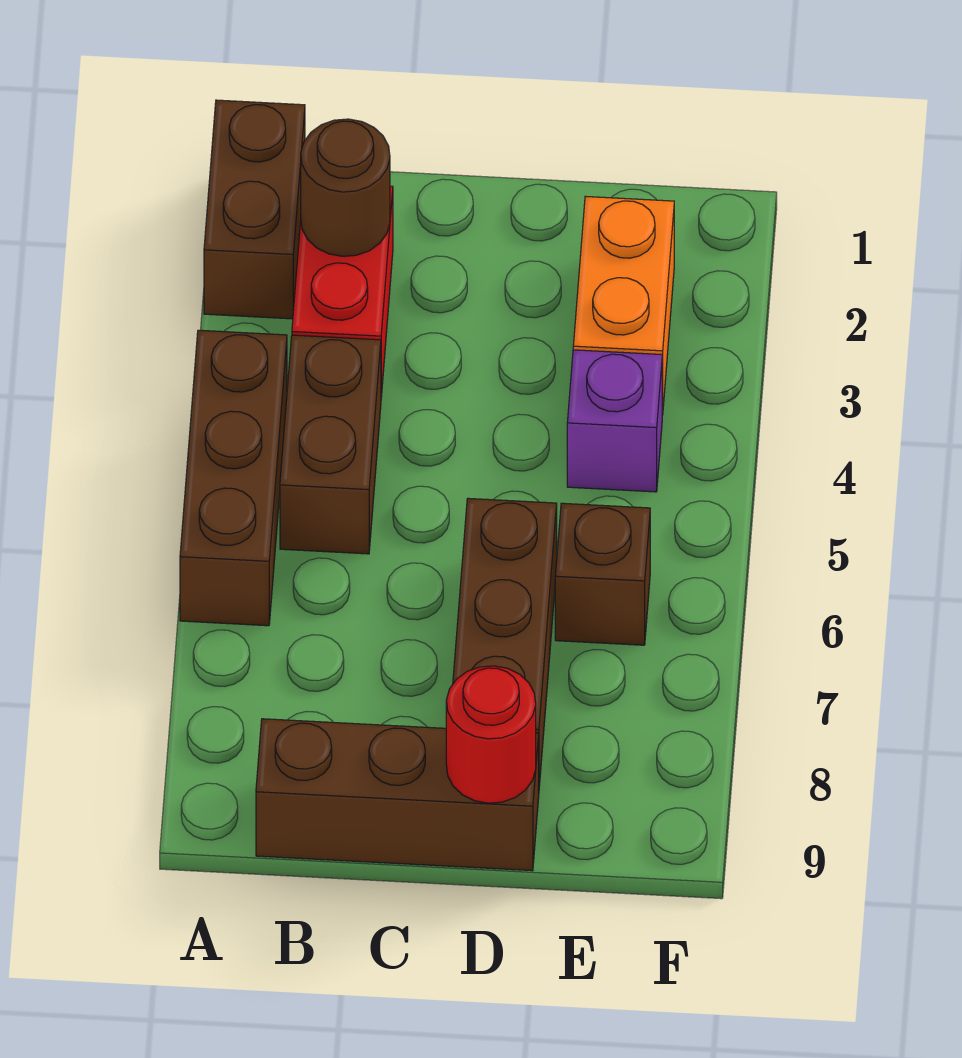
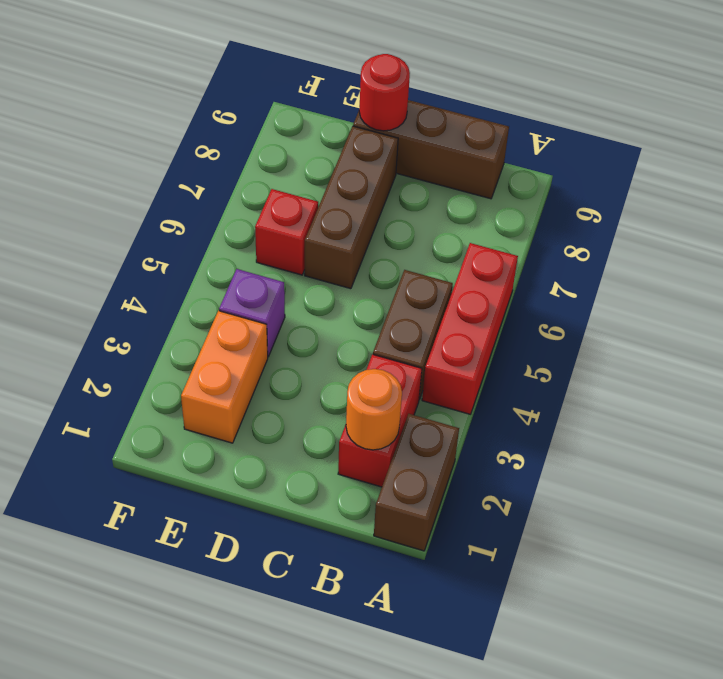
brown 1x3 brick [180,330,287,626] -> red 1x3 brick [422,243,518,414]
brown 1x1 round brick [301,119,390,256] -> orange 1x1 round brick [346,369,402,450]
brown 1x1 brick [555,503,650,645] -> red 1x1 brick [255,189,318,275]

